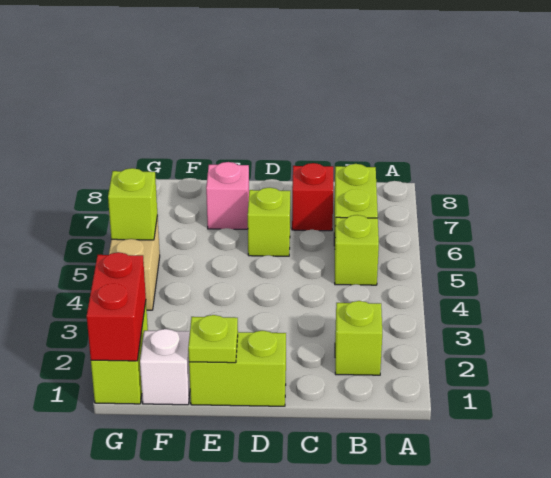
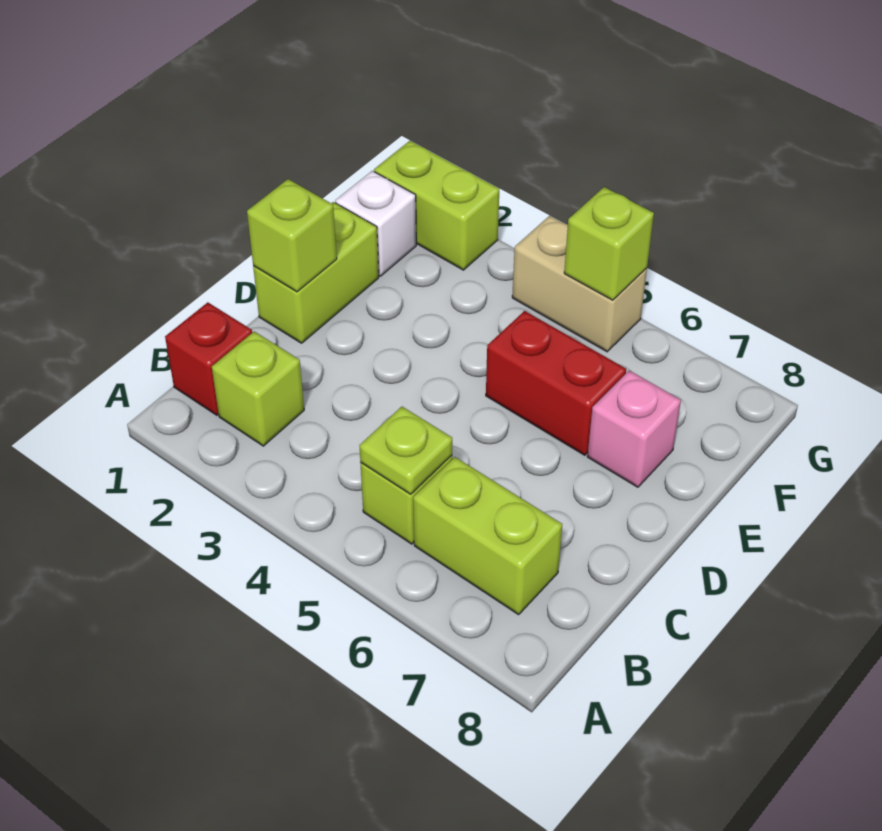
red 1x1 brick [292,163,333,231] -> red 1x1 brick moved to [165,302,252,415]
lime 1x1 brick [248,188,290,256] -> lime 1x1 brick moved to [247,179,337,292]
lime 1x1 plate [188,315,238,363] -> lime 1x1 plate moved to [359,407,452,494]
red 1x2 brick [87,252,146,361] -> red 1x2 brick moved to [486,311,626,455]

